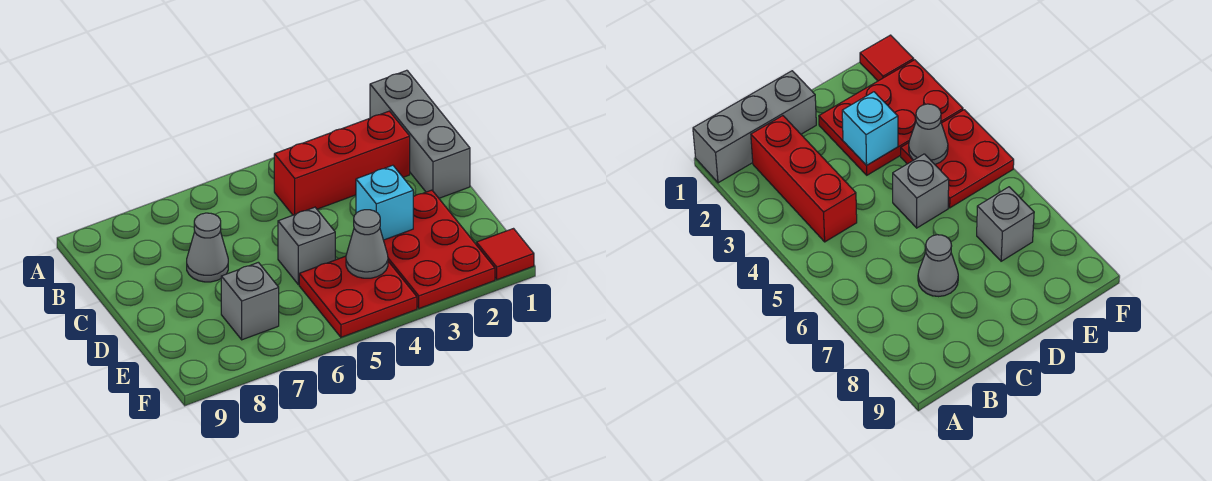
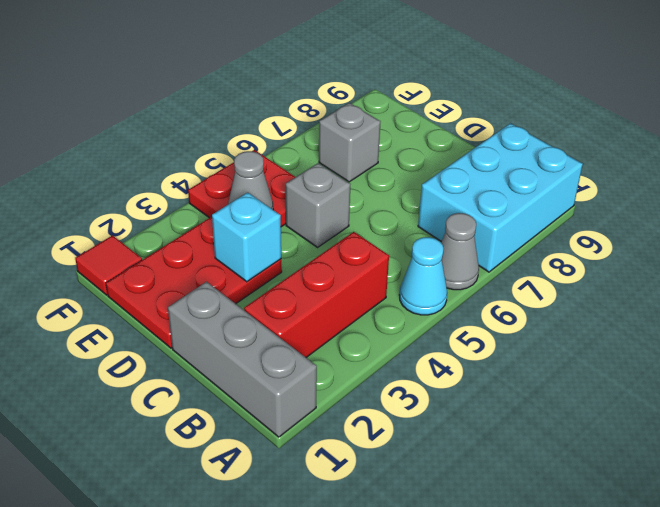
none -> cyan 1x1 cone [399,237,447,315]
none -> cyan 2x3 brick [418,123,583,272]
grey 1x1 cone [187,213,228,282] -> grey 1x1 cone moved to [441,213,479,290]
red 2x3 plate [384,190,495,308] -> red 2x3 plate turned to [106,217,282,348]

